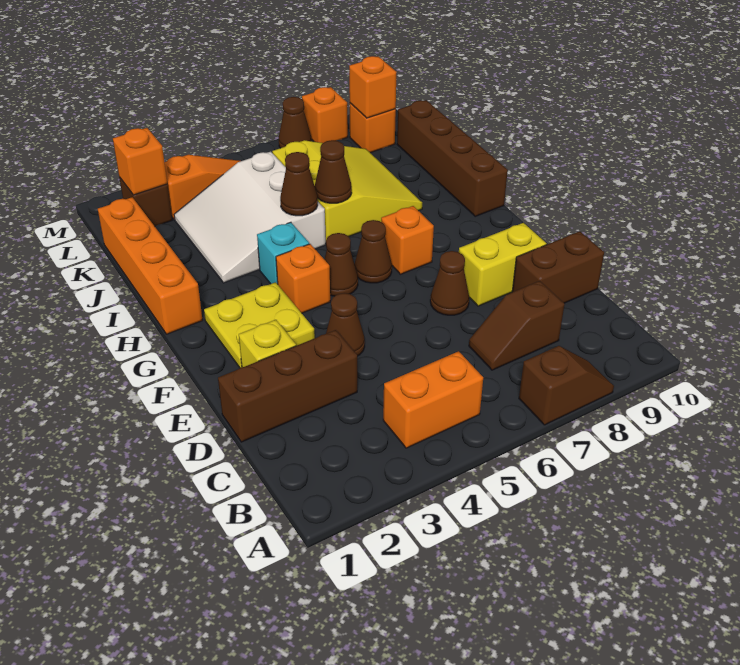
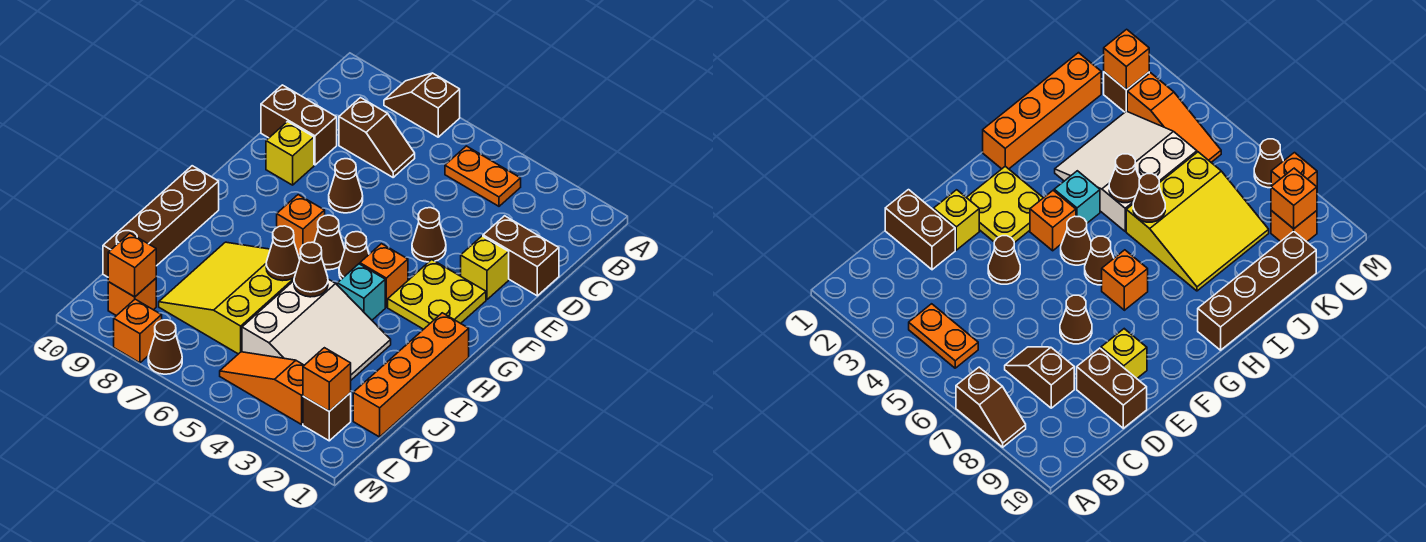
orange 1x2 brick [383,351,483,448] -> orange 1x2 plate [445,146,521,206]
brown 1x3 brick [218,330,357,442] -> brown 1x2 brick [483,216,559,296]
yellow 1x2 brick [459,223,546,306] -> yellow 1x1 brick [266,122,314,185]

